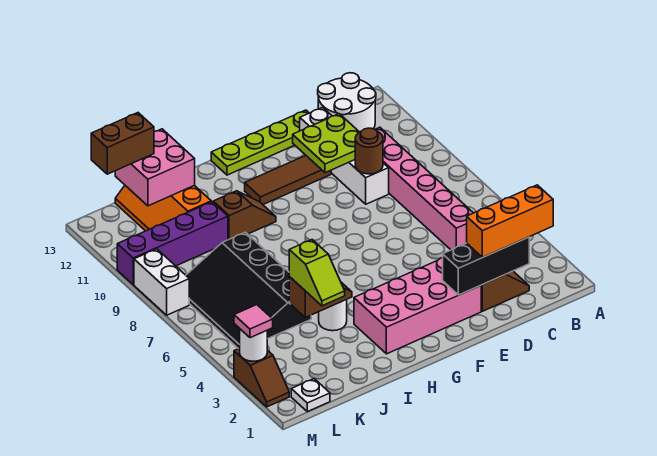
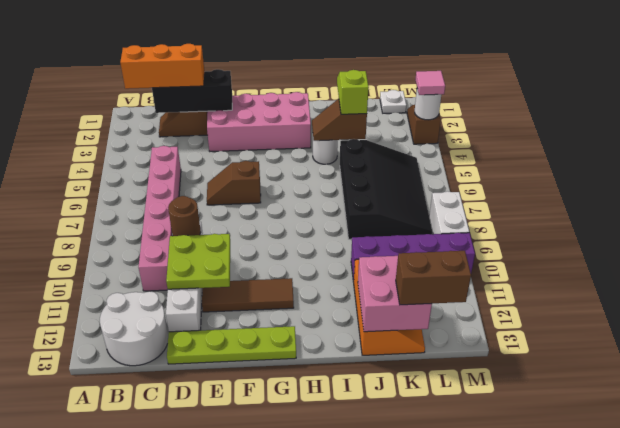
brown 1x2 slope [213,191,276,240] -> brown 1x2 slope moved to [207,161,261,205]

